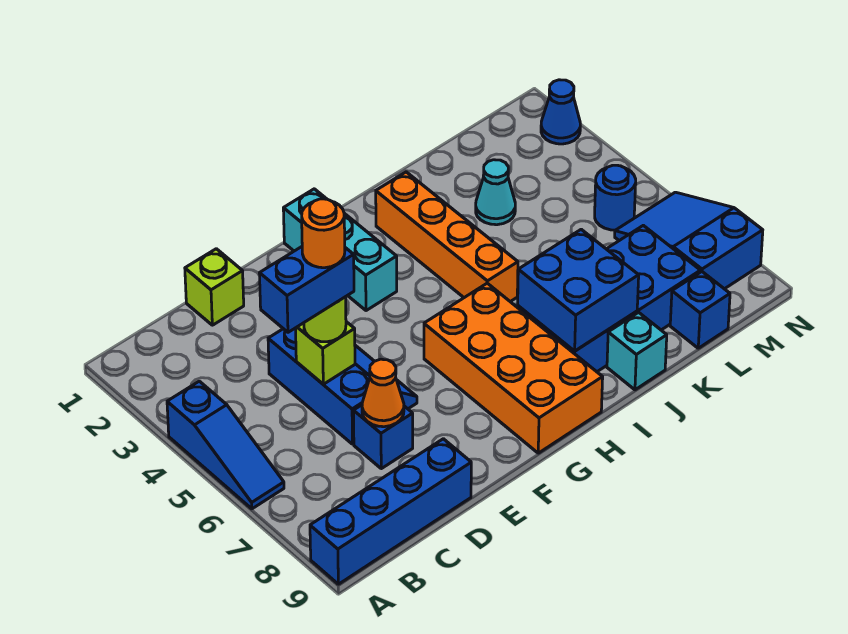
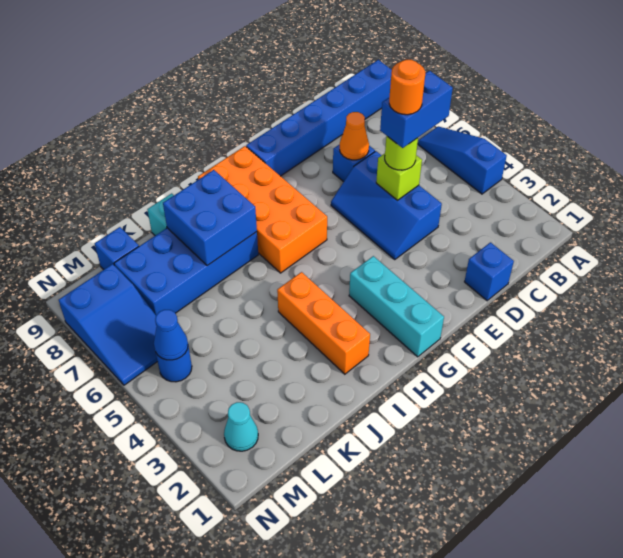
blue 1x4 brick [310,439,471,584] -> blue 1x6 brick [246,60,392,176]
lime 1x1 brick [185,249,244,325] -> blue 1x1 brick [465,242,514,301]
orange 1x4 brick [376,172,518,302] -> orange 1x3 brick [277,272,370,374]
cyan 1x1 cone [476,160,515,225] -> cyan 1x1 cone moved to [224,402,258,451]
blue 1x1 cone [541,80,580,144] -> blue 1x1 cone moved to [154,310,188,360]

